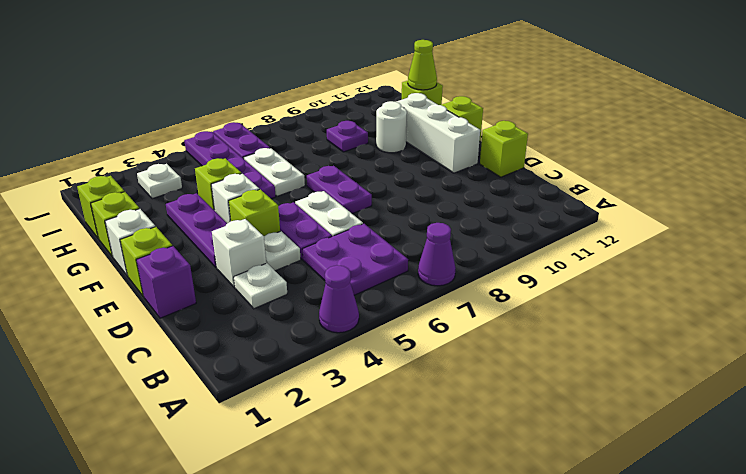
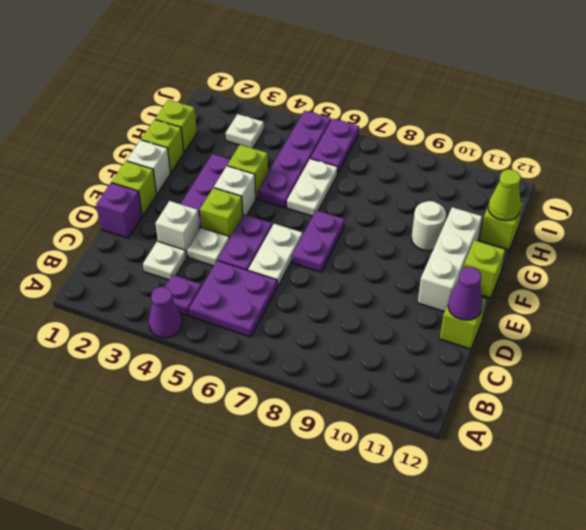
purple 1x1 cone [418,223,456,286] -> purple 1x1 cone moved to [448,267,483,320]
purple 1x1 plate [327,121,368,152] -> purple 1x1 plate moved to [165,275,202,316]

